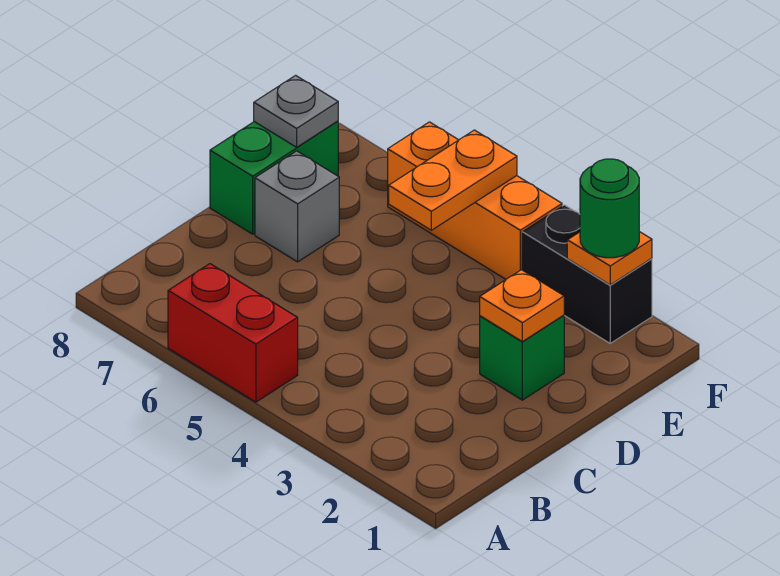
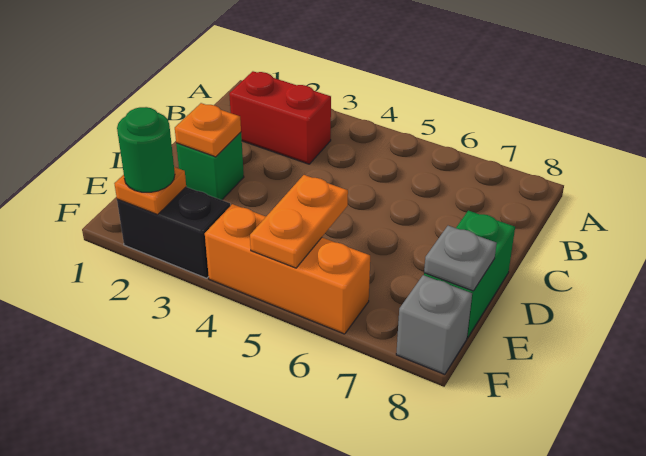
red 1x2 brick [168,264,298,402] -> red 1x2 brick moved to [229,71,331,164]
grey 1x1 brick [255,151,339,262] -> grey 1x1 brick moved to [396,275,472,374]

